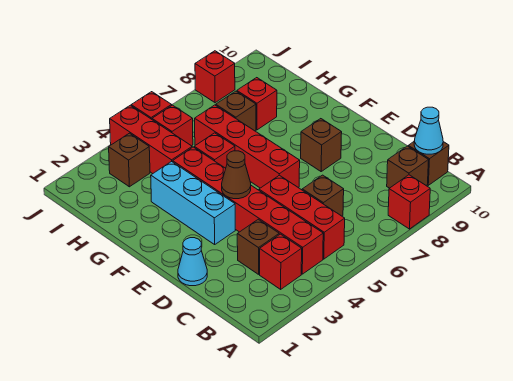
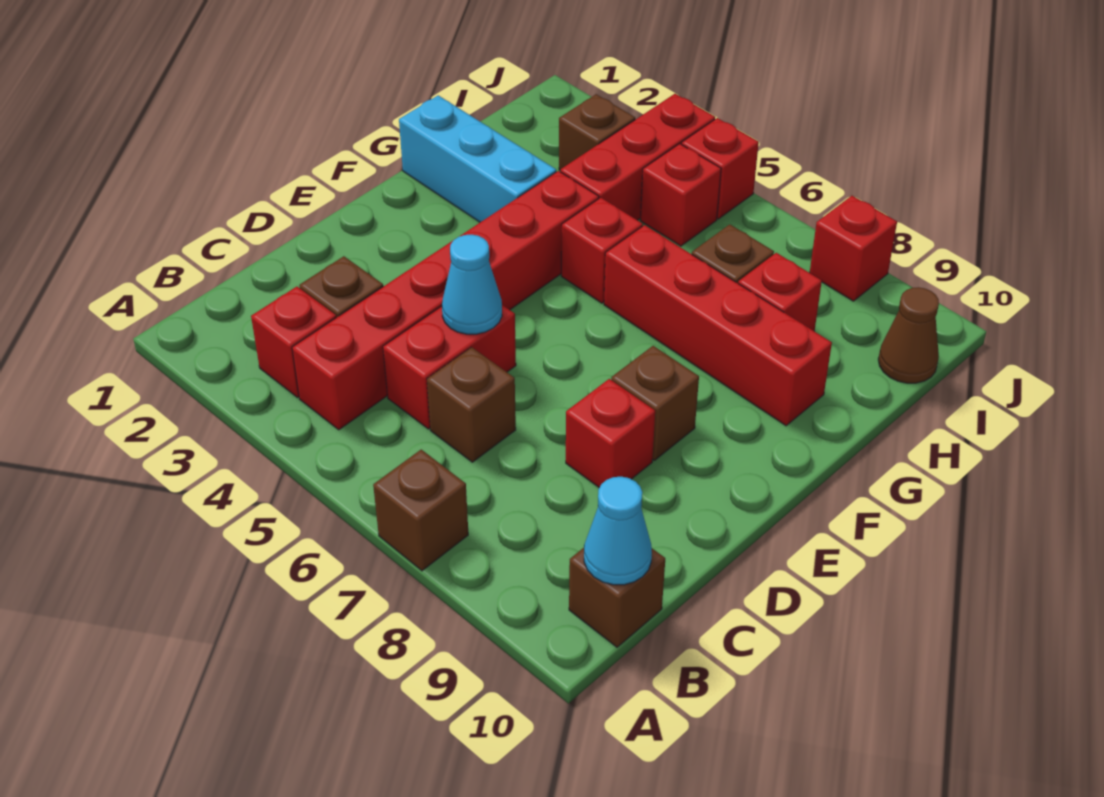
red 1x1 brick [388,175,430,229] -> red 1x1 brick moved to [566,379,655,488]
red 1x3 brick [259,175,345,259] -> red 1x2 brick [383,305,516,429]
brown 1x1 brick [387,146,429,188] -> brown 1x1 brick moved to [373,450,468,571]
cyan 1x1 cone [178,238,207,286] -> cyan 1x1 cone moved to [442,235,502,334]
cyan 1x3 brick [151,161,235,244] -> cyan 1x3 brick turned to [399,95,556,222]
brown 1x1 cone [222,151,251,199] -> brown 1x1 cone moved to [878,287,939,383]
red 1x4 brick [195,105,300,188] -> red 1x4 brick turned to [604,225,832,426]

